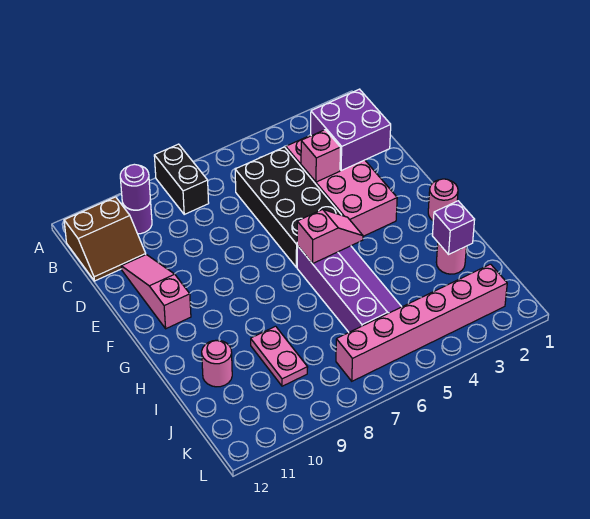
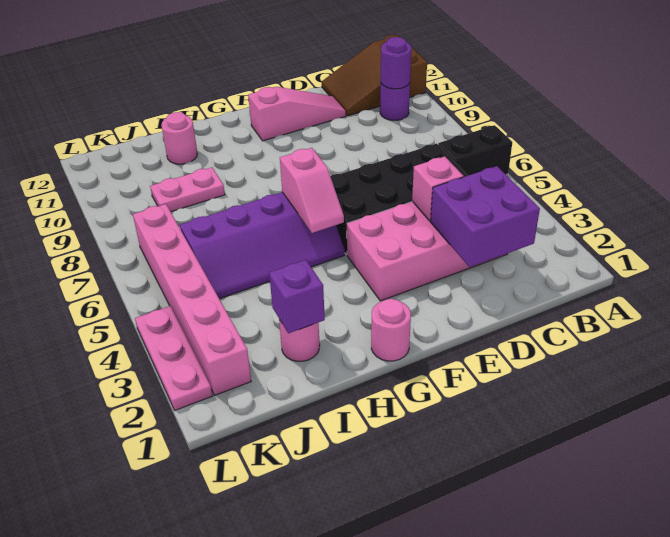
black 1x2 brick [154,144,209,214] -> black 1x2 brick moved to [438,125,512,176]
brown 2x2 slope [64,197,146,281] -> brown 2x3 slope [322,35,427,116]
none -> pink 1x3 plate [135,306,212,410]

